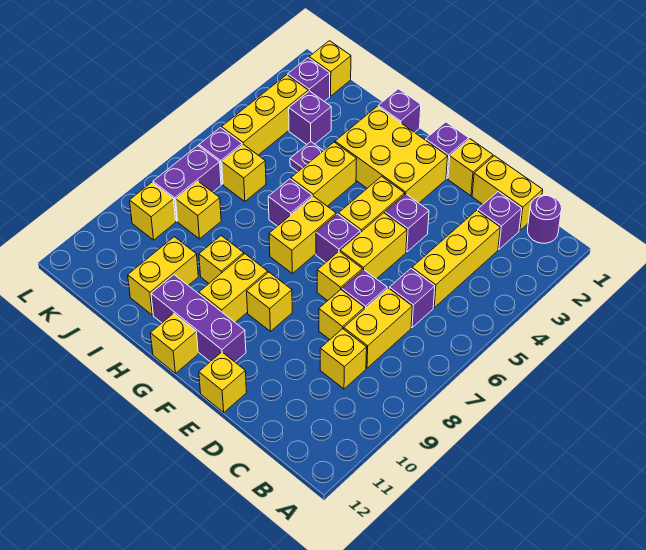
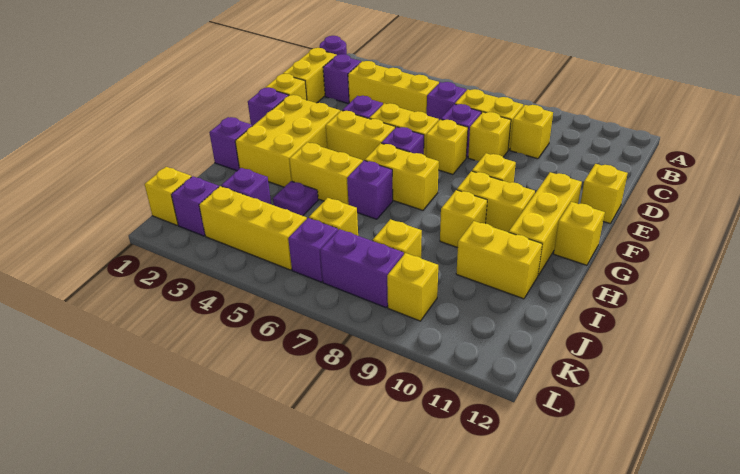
purple 1x3 brick [151,275,246,362] -> yellow 1x3 brick [509,172,582,275]

